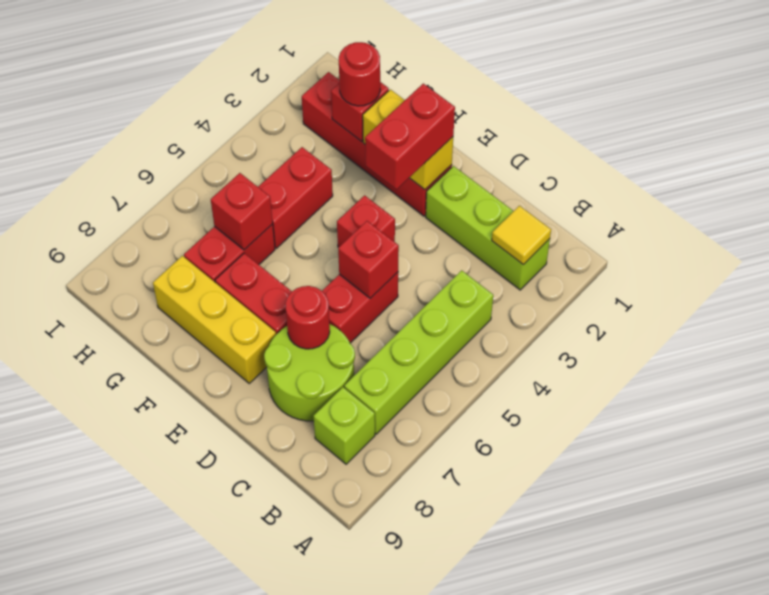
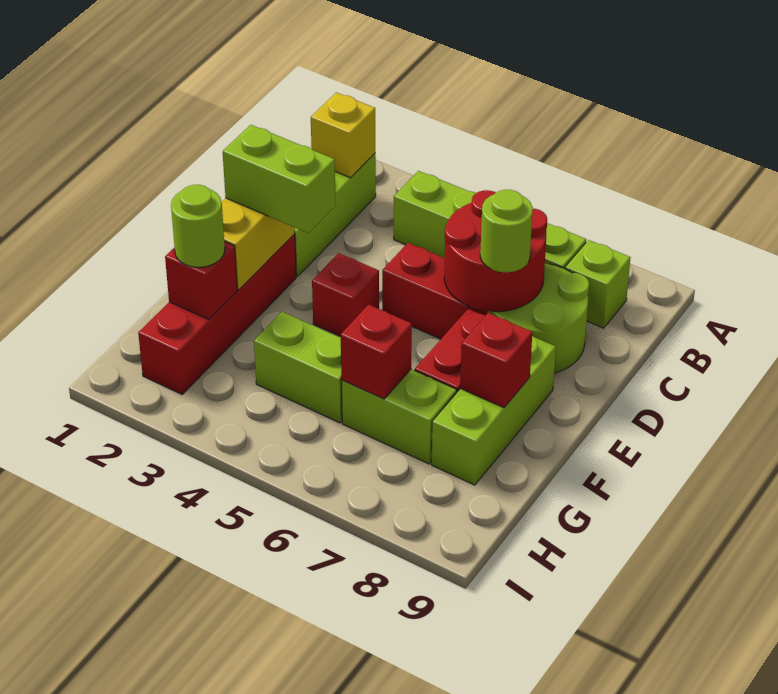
yellow 1x1 tile [492,206,551,265] -> yellow 1x1 brick [311,92,375,178]
red 1x1 brick [338,221,399,298] -> red 1x1 brick moved to [460,313,532,408]
red 1x1 round brick [285,286,330,349] -> red 2x2 round brick [444,190,547,312]
none -> lime 1x1 round brick [480,190,533,272]
red 1x2 brick [365,84,455,189] -> lime 1x2 brick [223,125,336,233]
yellow 1x3 brick [153,256,276,383] -> lime 1x3 brick [431,336,556,485]
red 1x1 round brick [339,42,380,106] -> lime 1x1 round brick [171,185,225,267]
red 1x2 brick [258,147,333,248] -> lime 1x2 brick [254,312,342,423]
red 1x2 brick [184,224,275,282] -> lime 1x2 brick [341,369,457,464]

